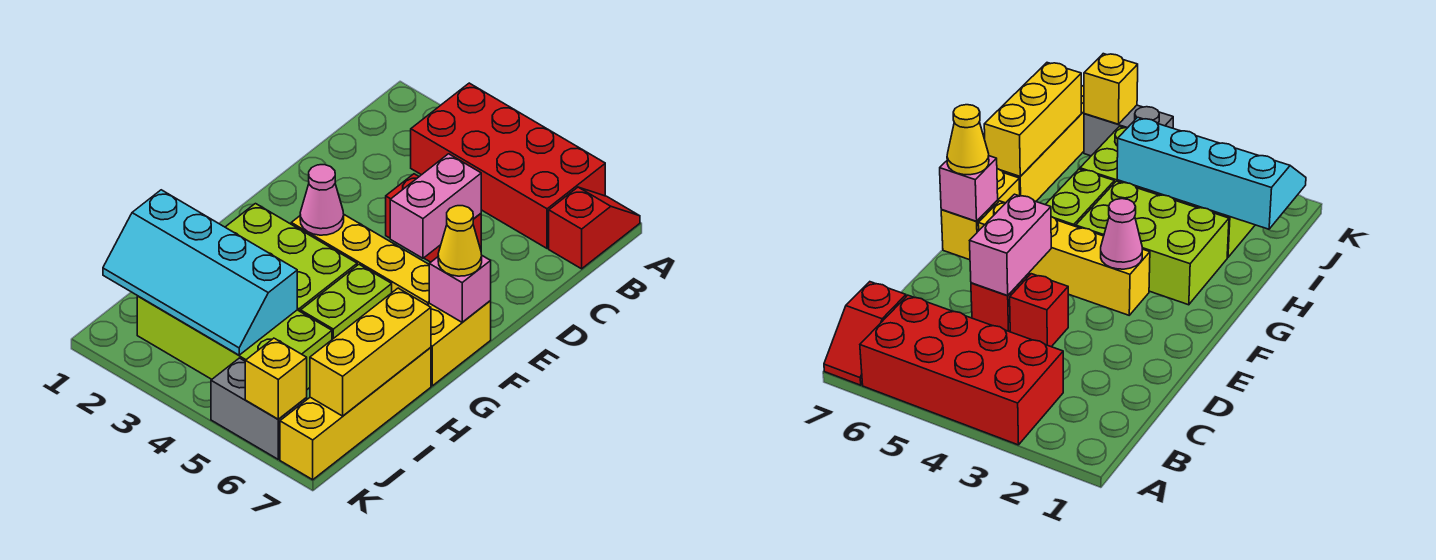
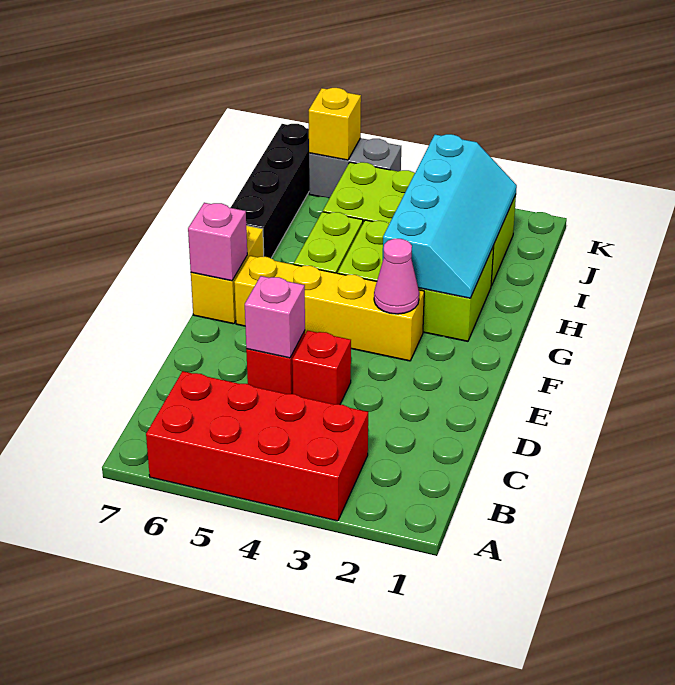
red 1x2 slope [549,187,640,269] -> none
pink 1x2 brick [390,154,481,258] -> pink 1x1 brick [245,276,305,358]
yellow 1x1 cone [438,206,482,276] -> none
yellow 1x4 brick [280,348,431,480] -> black 1x4 brick [231,124,309,258]
yellow 1x3 brick [310,288,431,416] -> none
cyan 2x4 slope [103,190,297,355] -> cyan 2x4 slope turned to [383,134,517,298]

